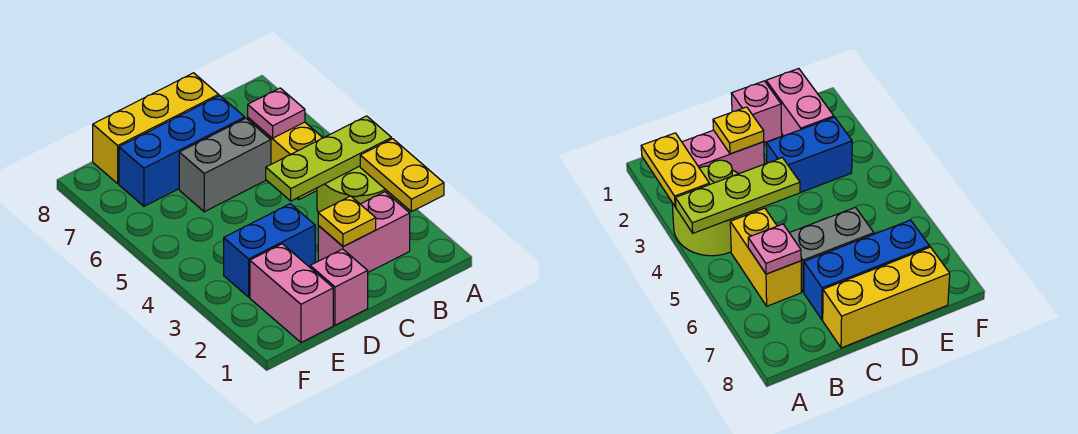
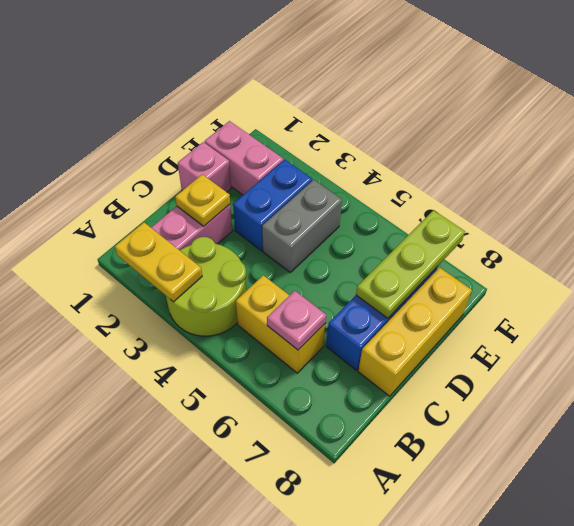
lime 1x3 plate [266,116,392,201] -> lime 1x3 plate moved to [356,210,465,318]
grey 1x2 brick [179,118,271,212] -> grey 1x2 brick moved to [262,180,342,272]

